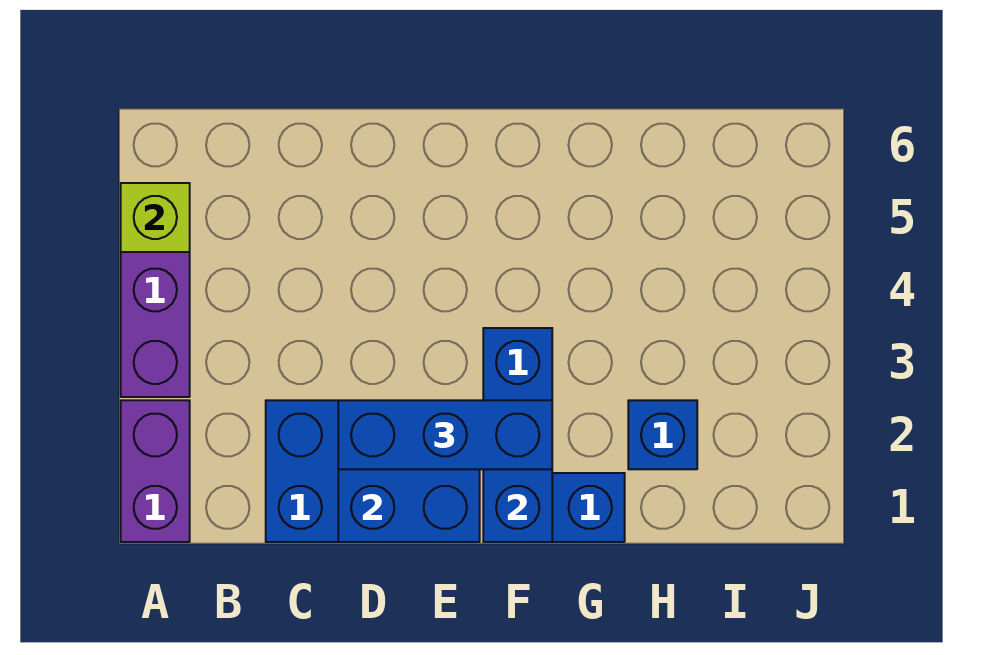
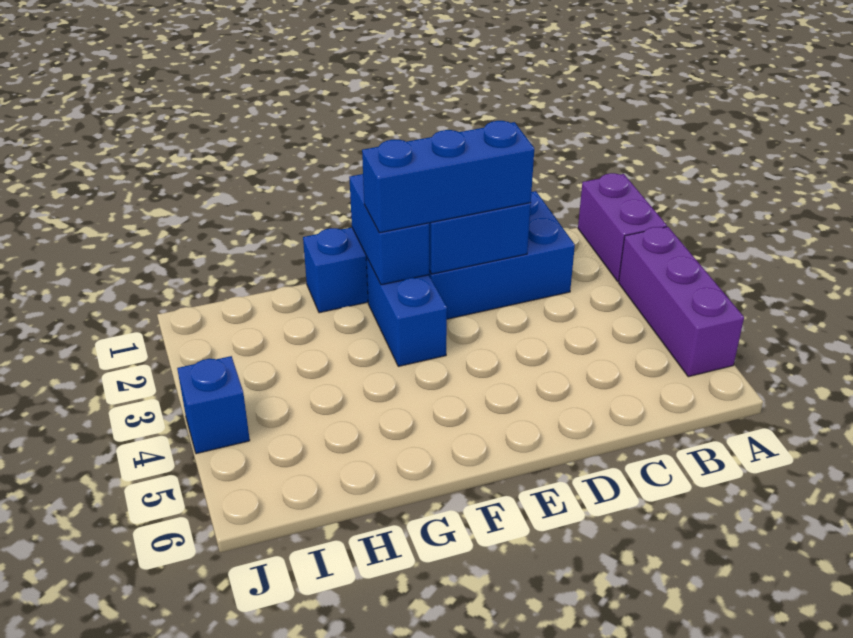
lime 1x1 brick [121,183,190,252] -> none
blue 1x1 brick [628,400,697,469] -> blue 1x1 brick moved to [177,356,250,454]

